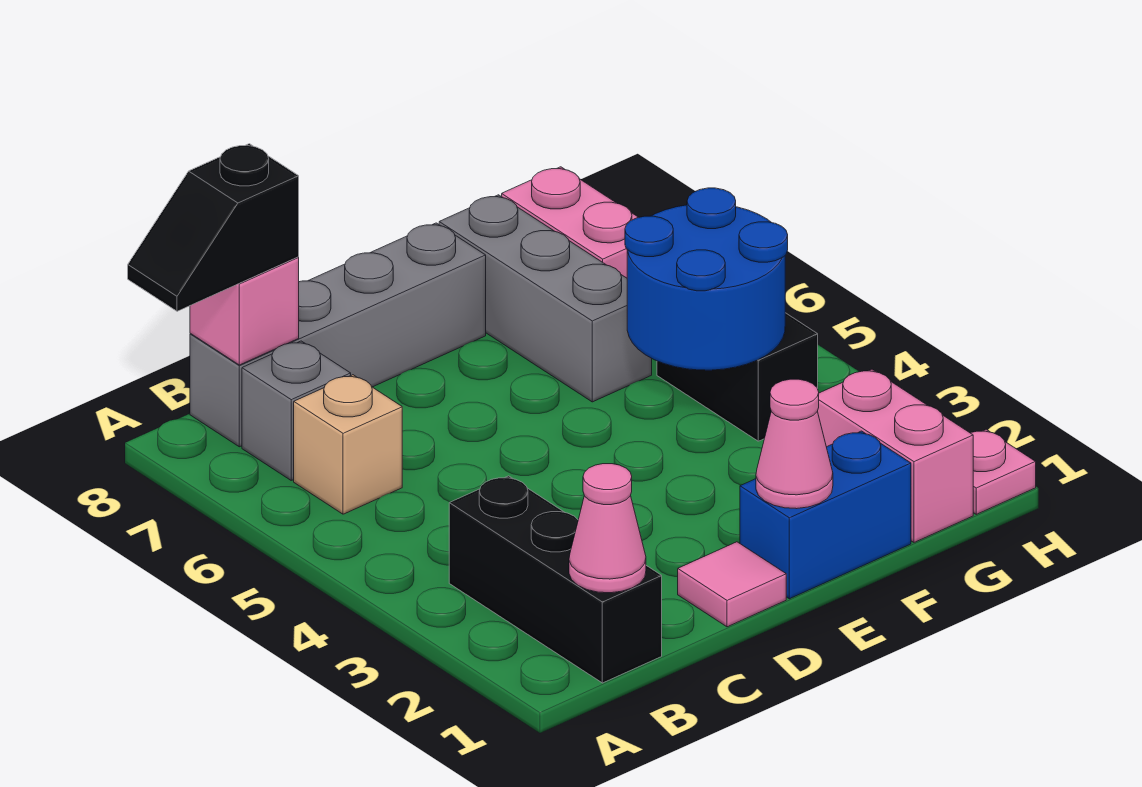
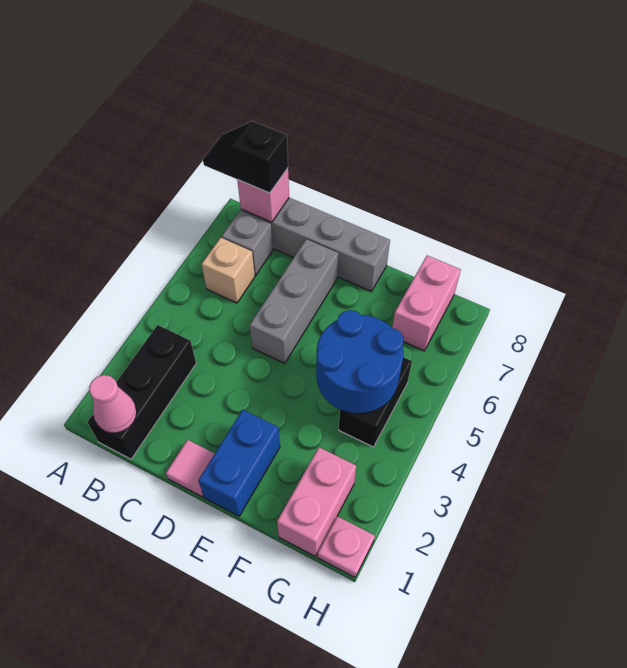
blue 1x2 brick [740,431,911,599] -> blue 1x2 brick turned to [198,410,280,516]
pink 1x1 cone [756,379,833,509] -> none
grey 1x3 brick [439,195,652,402] -> grey 1x3 brick moved to [250,239,339,363]

